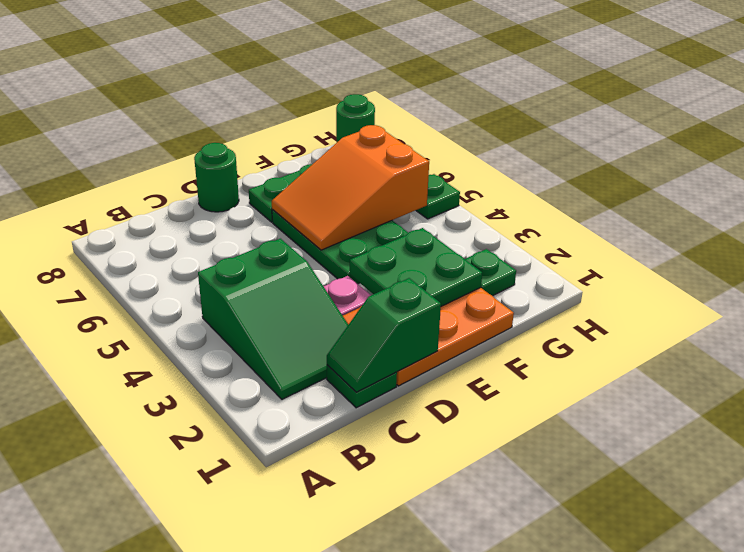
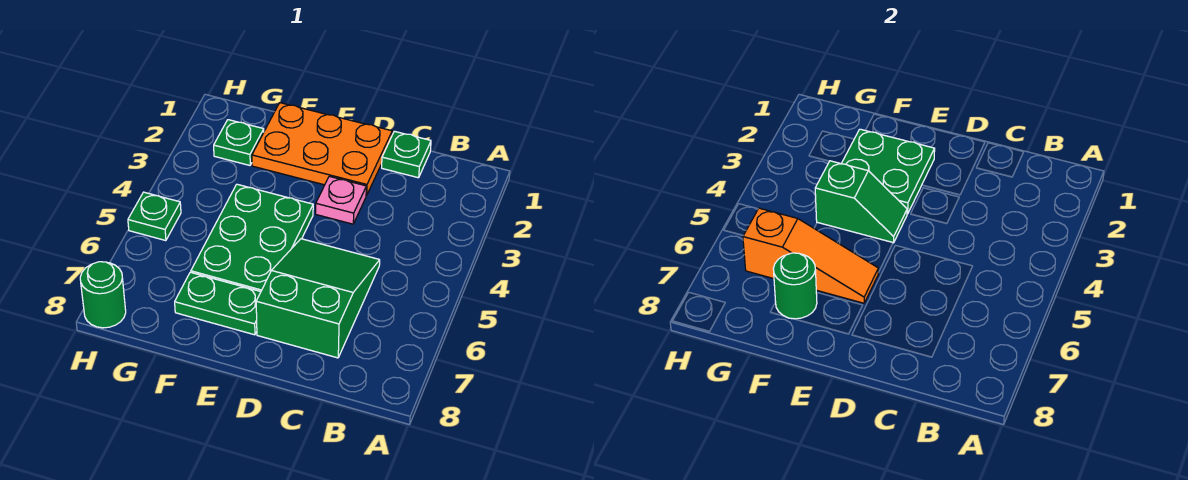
green 2x3 slope [198,239,348,399] -> green 2x3 slope moved to [256,239,380,358]
green 1x2 slope [327,278,441,392] -> green 1x2 slope moved to [815,161,907,243]
green 1x1 round brick [194,143,239,212] -> green 1x1 round brick moved to [773,253,817,319]
orange 2x3 slope [272,125,429,250] -> orange 1x3 slope [743,208,878,303]

